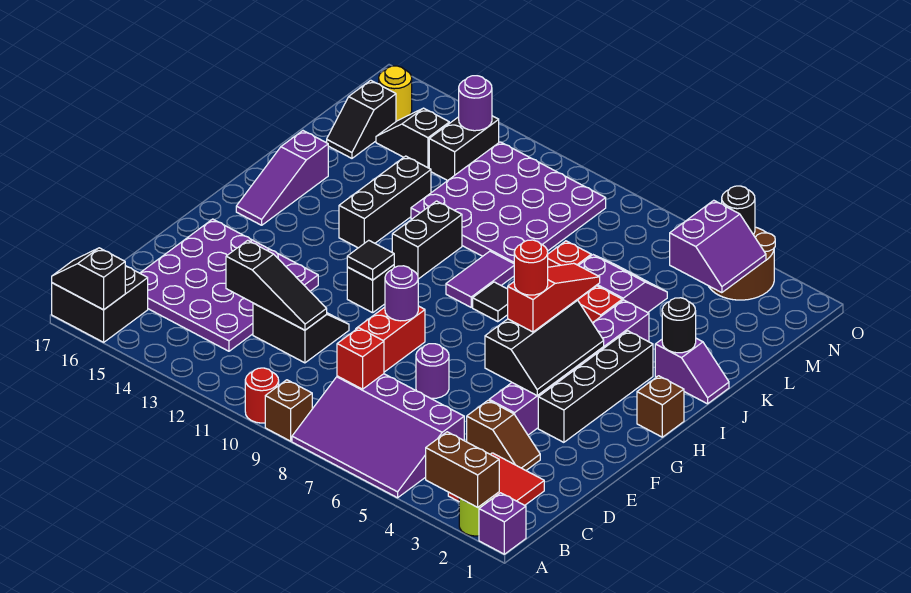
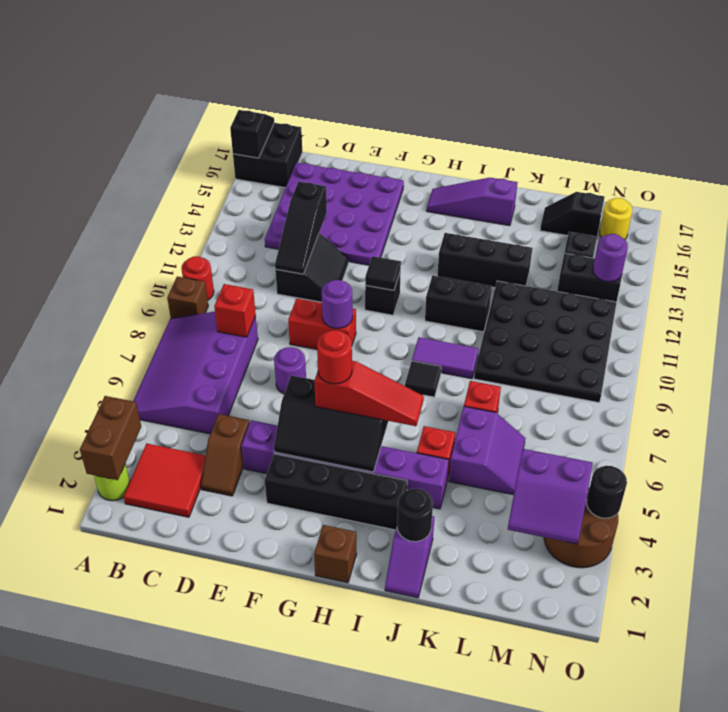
purple 1x1 brick [479,493,526,554] -> none
purple 4x4 plate [411,142,606,264] -> black 4x4 plate [474,281,617,402]

